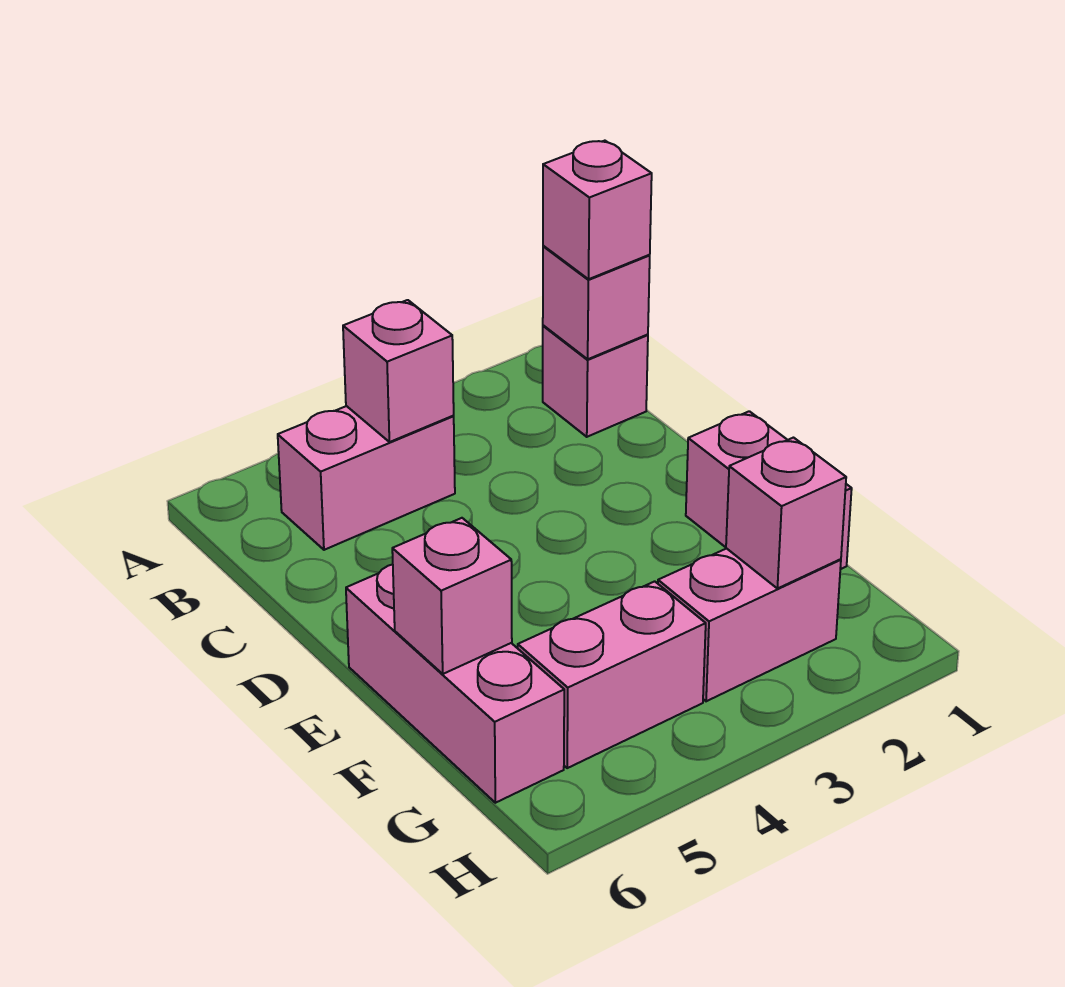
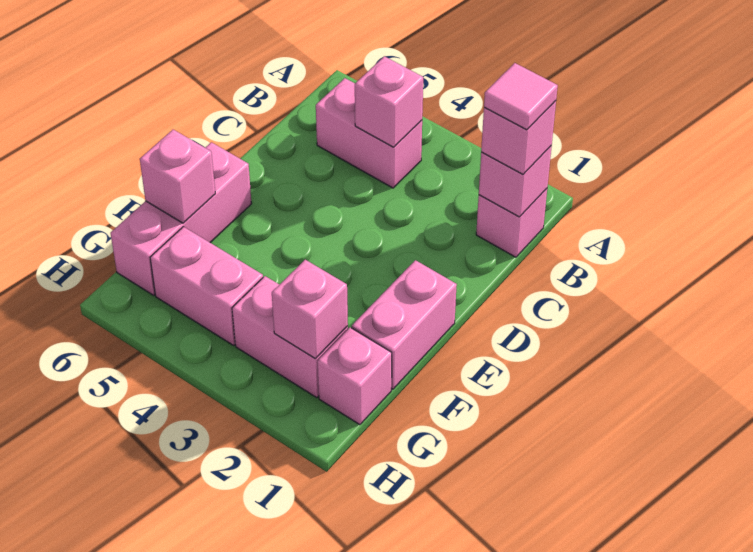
none -> pink 1x1 tile [484,63,558,130]
none -> pink 1x1 brick [318,327,392,425]

